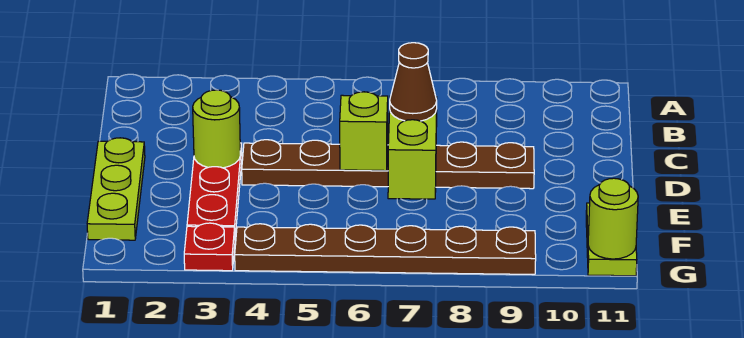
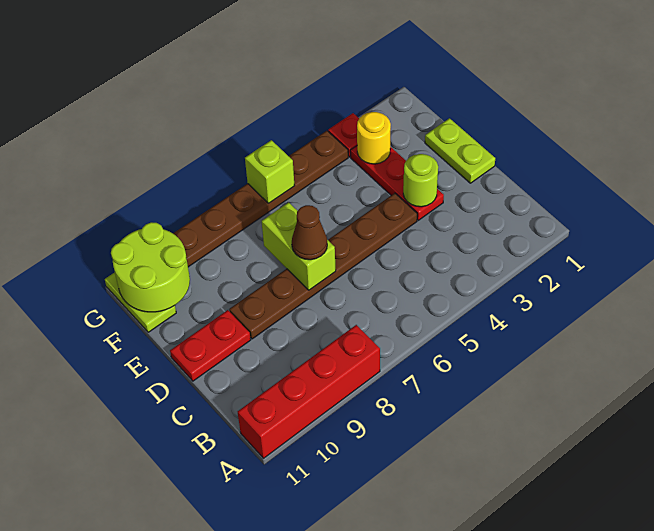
none -> red 1x4 brick [238,325,380,458]
lime 1x3 plate [87,138,145,240] -> lime 1x2 plate [425,118,495,183]
lime 1x1 brick [340,92,388,171] -> lime 1x1 brick moved to [245,140,294,204]
none -> red 1x2 plate [170,310,251,381]
none -> yellow 1x1 round brick [357,112,391,164]
lime 1x1 round brick [588,178,638,259] -> lime 2x2 round brick [111,222,190,312]

